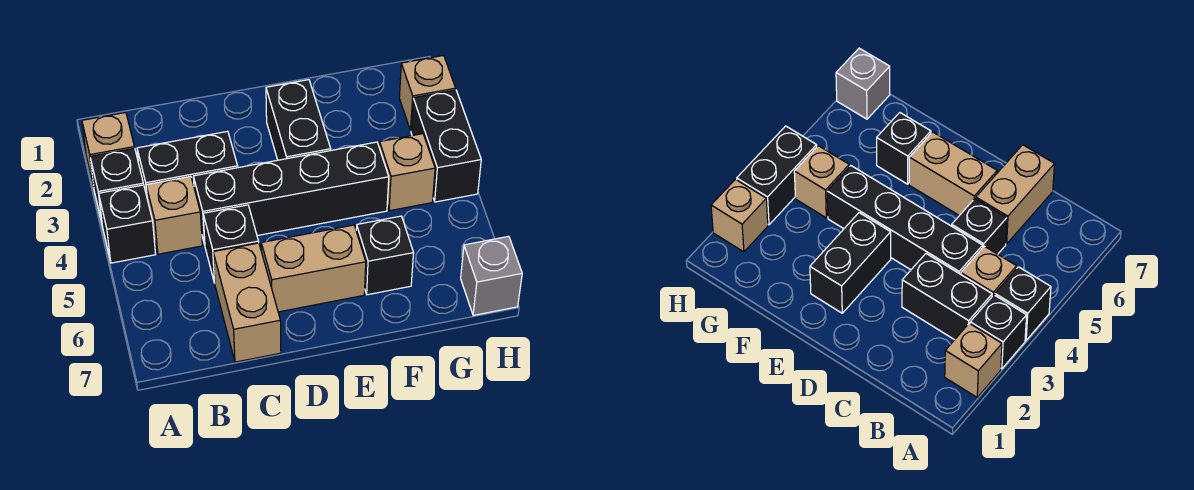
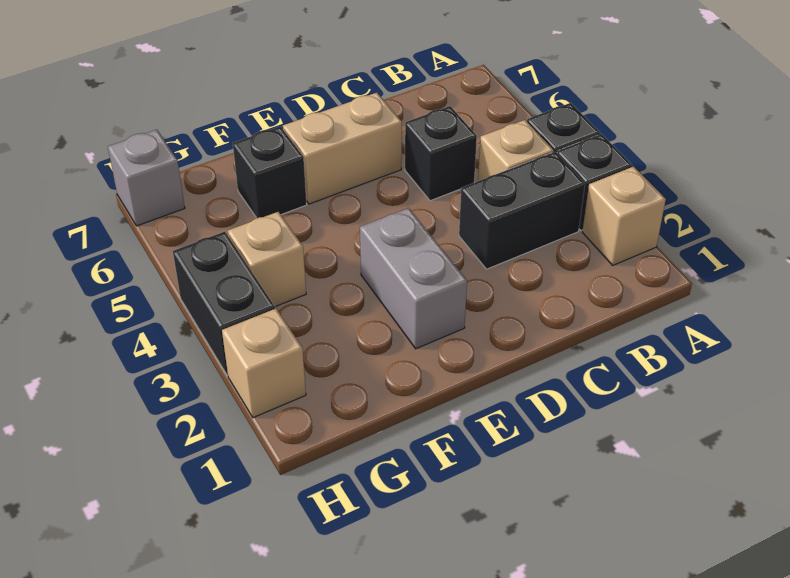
black 1x4 brick [193,142,389,245] -> none
tan 1x2 brick [213,243,281,362] -> none
black 1x2 brick [266,80,331,160] -> grey 1x2 brick [360,208,467,349]

